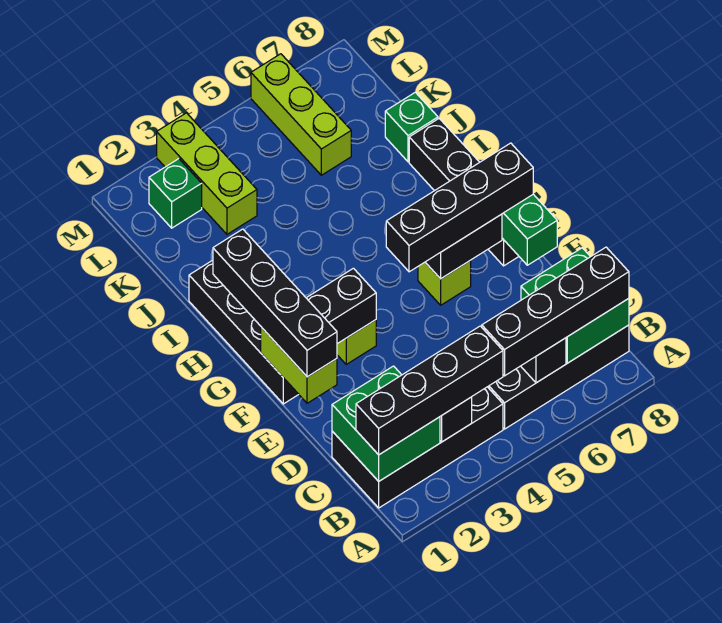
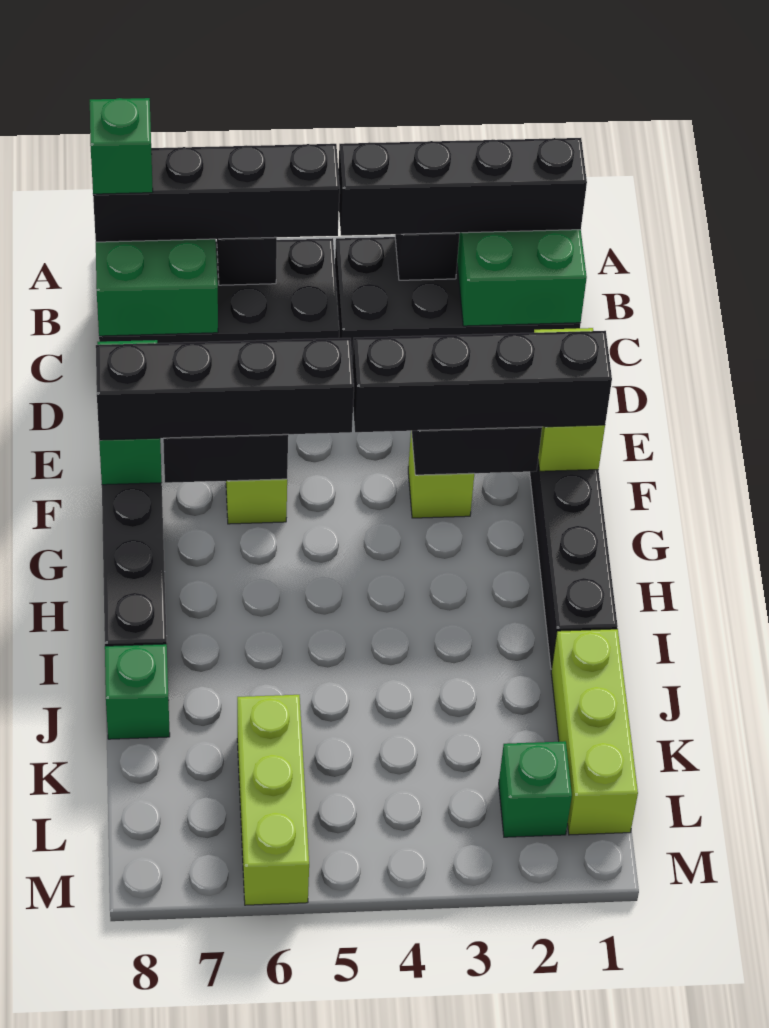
none -> green 1x1 brick [90,98,153,194]
black 1x4 brick [213,229,337,377] -> black 1x4 brick turned to [352,331,612,432]
lime 1x3 brick [157,113,257,234] -> lime 1x3 brick moved to [551,629,638,835]

